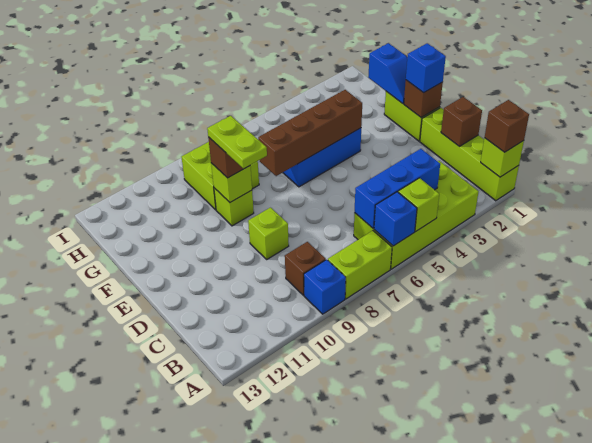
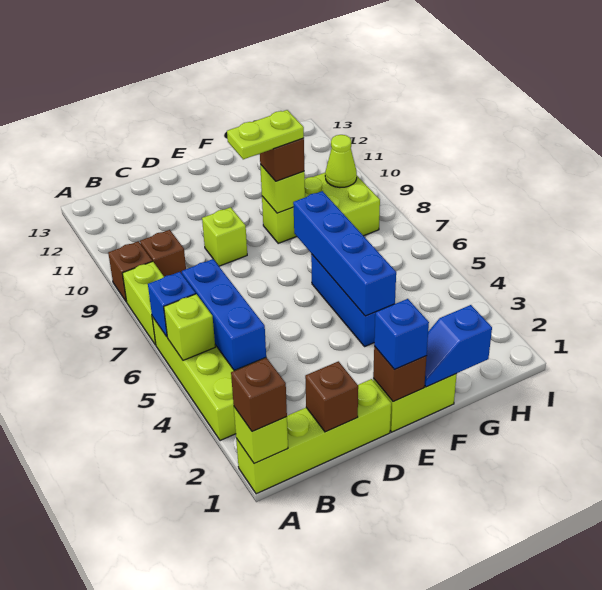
blue 1x1 brick [304,260,346,314] -> brown 1x1 brick [108,241,152,302]
brown 1x4 brick [258,90,362,176] -> blue 1x4 brick [293,191,396,316]
none -> lime 1x1 cone [325,135,357,188]

